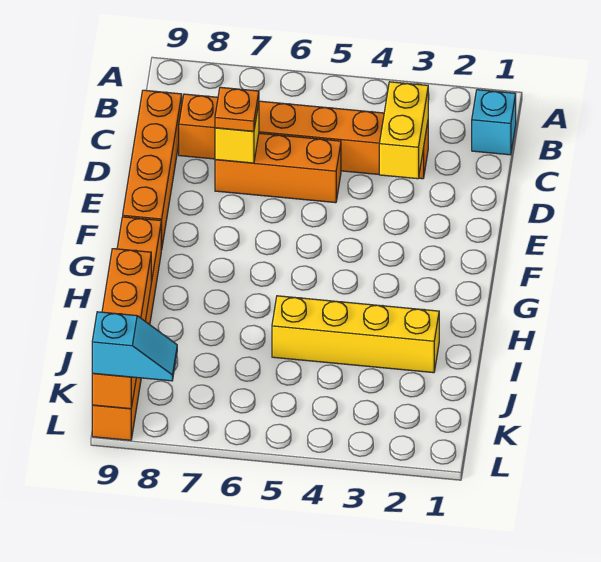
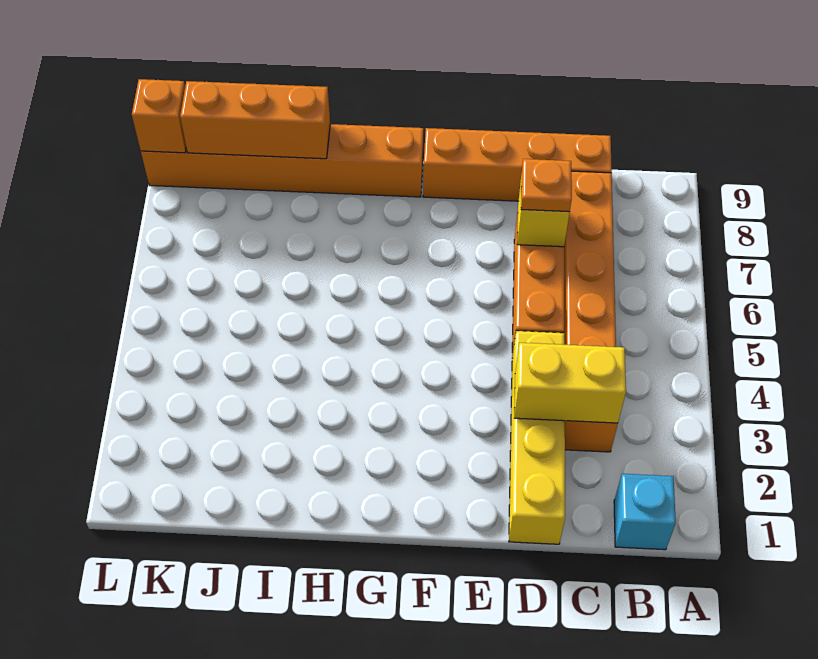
yellow 1x4 brick [272,296,439,373] -> yellow 1x4 brick moved to [509,331,565,544]
cyan 1x2 slope [92,312,177,381] -> none

